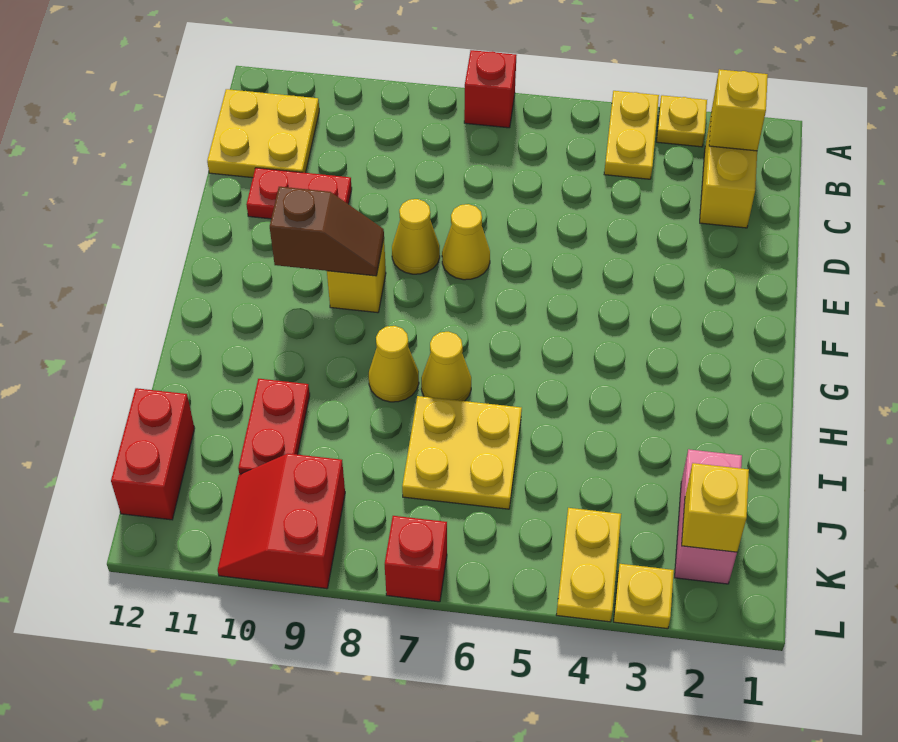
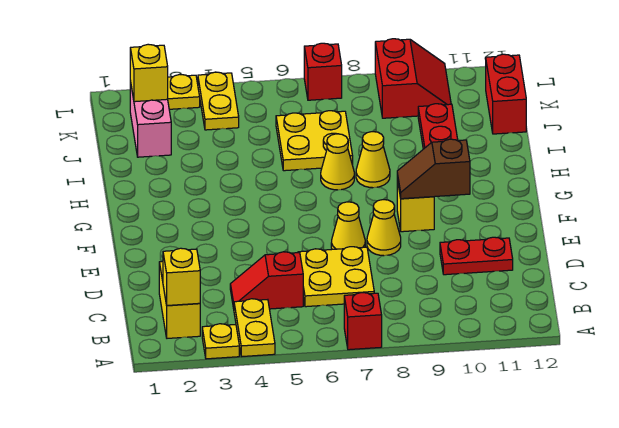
yellow 2x2 plate [207,89,319,178] -> yellow 2x2 plate moved to [298,247,374,307]
none -> red 1x2 slope [230,252,303,309]

